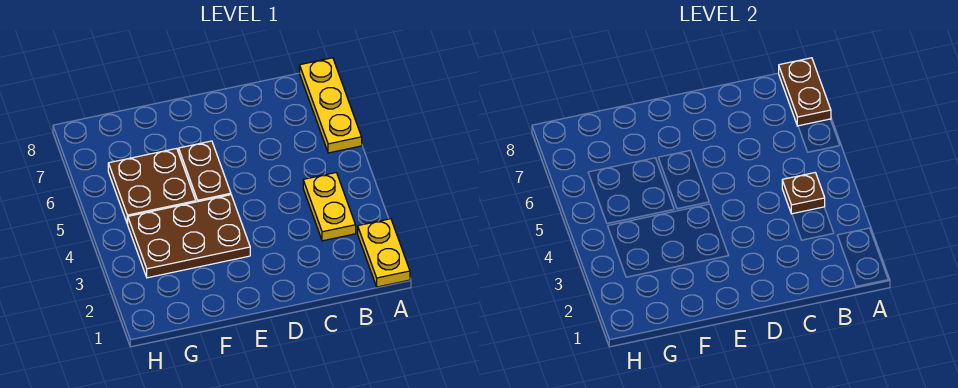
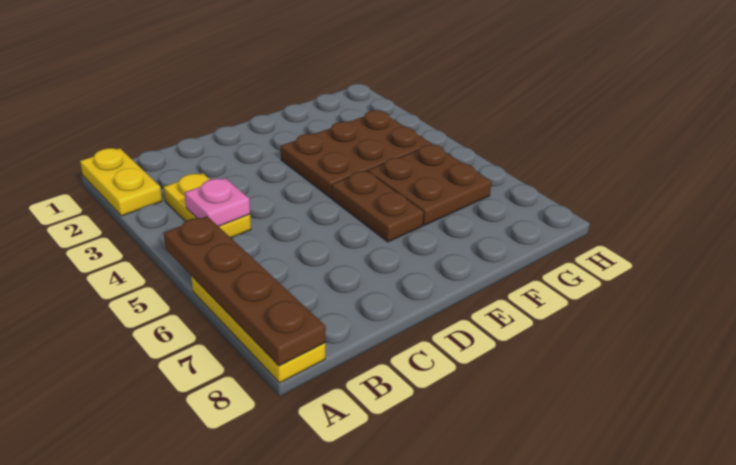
brown 1x2 plate [779,58,831,126] -> brown 1x4 plate [164,216,326,366]
brown 1x1 plate [782,173,825,214] -> pink 1x1 plate [185,178,250,227]

